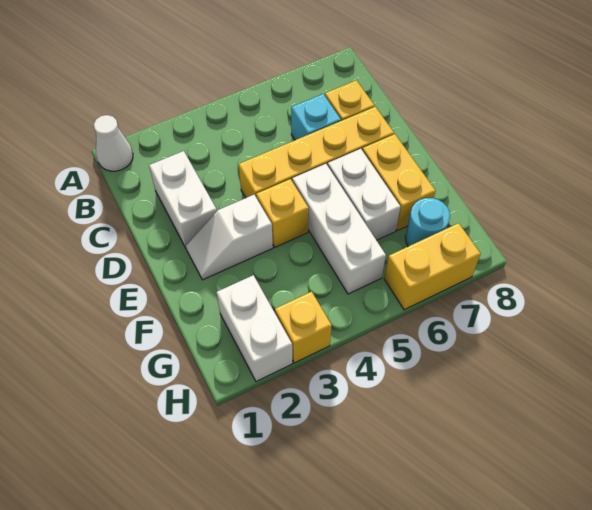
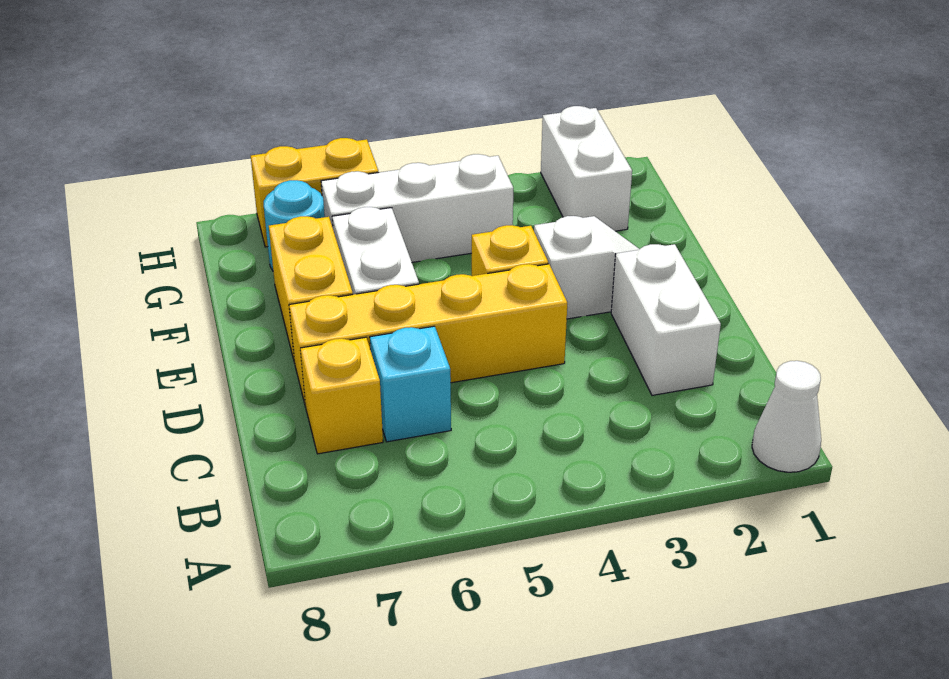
white 1x3 brick [292,164,386,294] -> white 1x3 brick turned to [321,154,513,262]
yellow 1x1 brick [275,292,332,363] -> none

